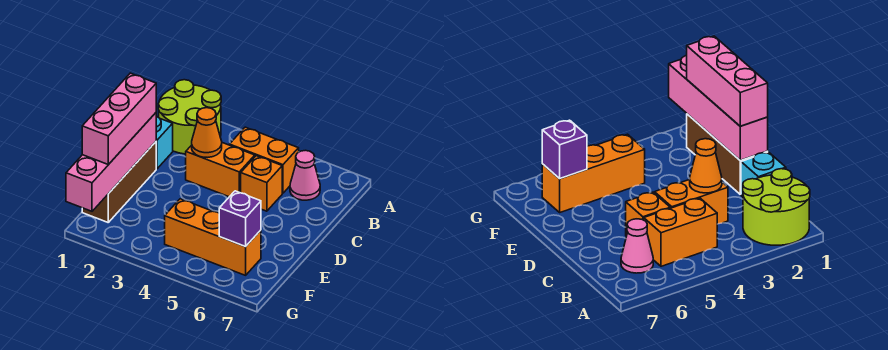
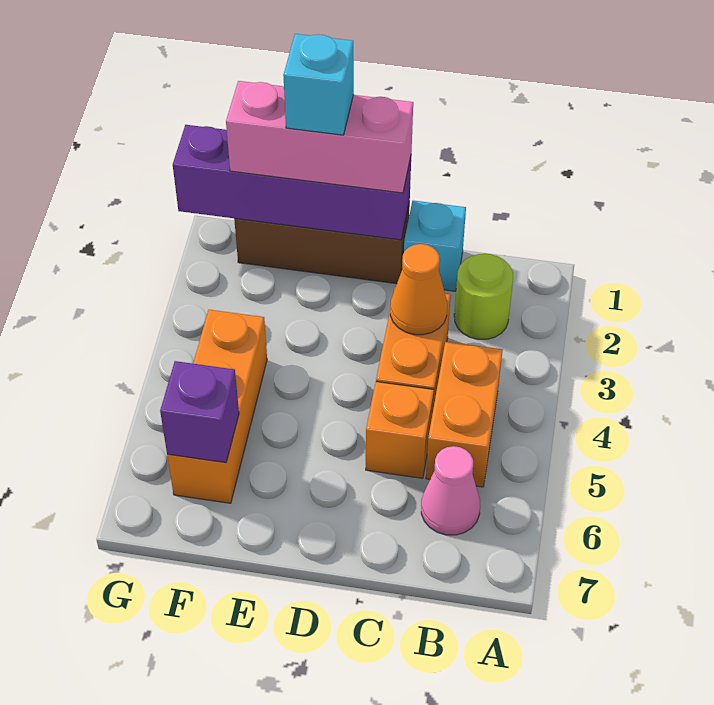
lime 2x2 round brick [158,80,221,154] -> lime 1x1 round brick [454,254,513,339]
pink 1x4 brick [66,113,156,211] -> purple 1x4 brick [173,125,411,240]
none -> cyan 1x1 brick [283,34,354,135]

